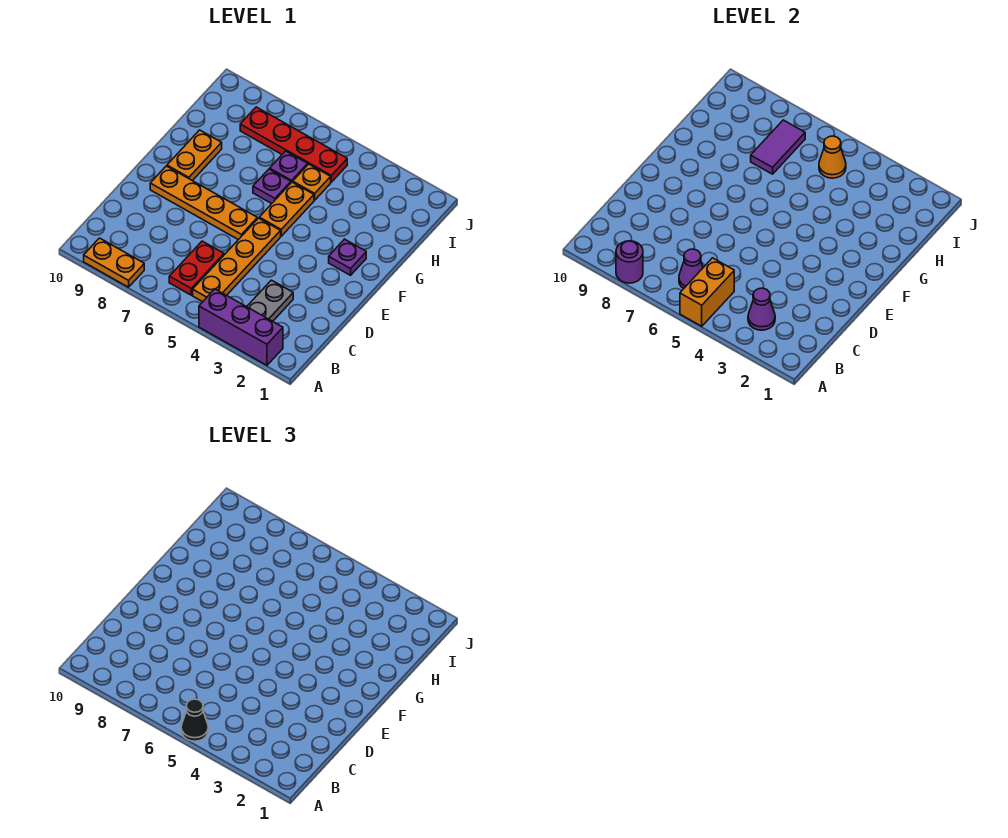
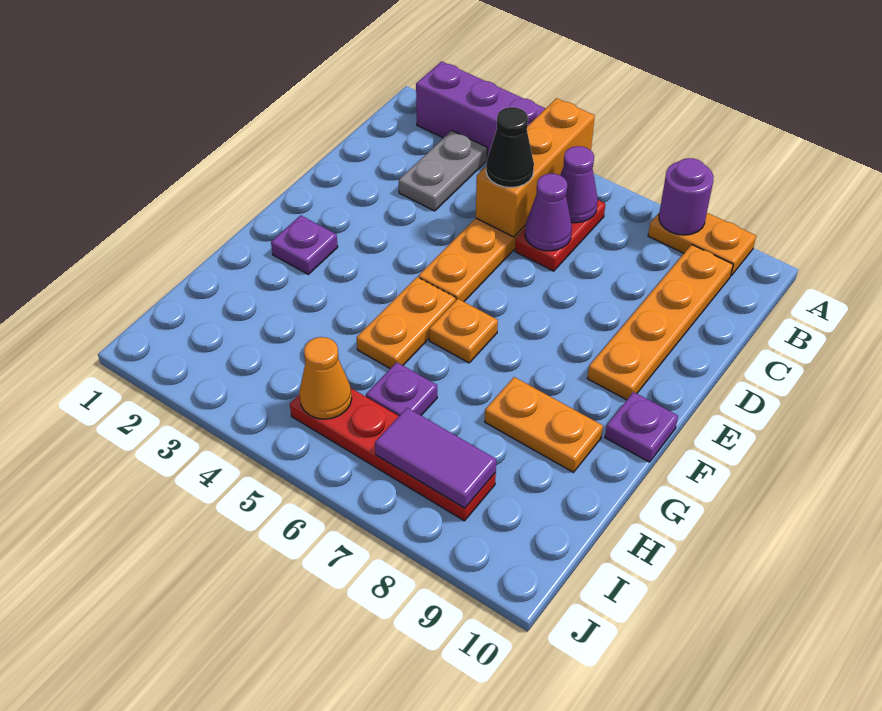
orange 1x2 brick [680,258,734,326] -> orange 1x3 brick [476,98,595,237]
black 1x1 cone [181,699,208,741] -> black 1x1 cone moved to [486,107,534,188]
purple 1x1 cone [748,288,775,330] -> purple 1x1 cone moved to [525,174,572,251]
orange 1x4 plate [150,166,257,240] -> orange 1x4 plate turned to [587,245,733,400]
orange 1x2 plate [167,130,222,181] -> orange 1x2 plate turned to [485,377,603,472]
purple 1x1 plate [253,169,291,204] -> purple 1x1 plate moved to [605,392,678,462]
orange 1x1 plate [293,164,331,200] -> orange 1x1 plate moved to [429,299,498,363]
purple 1x2 tile [751,120,805,174] -> purple 1x2 tile turned to [375,408,496,508]

